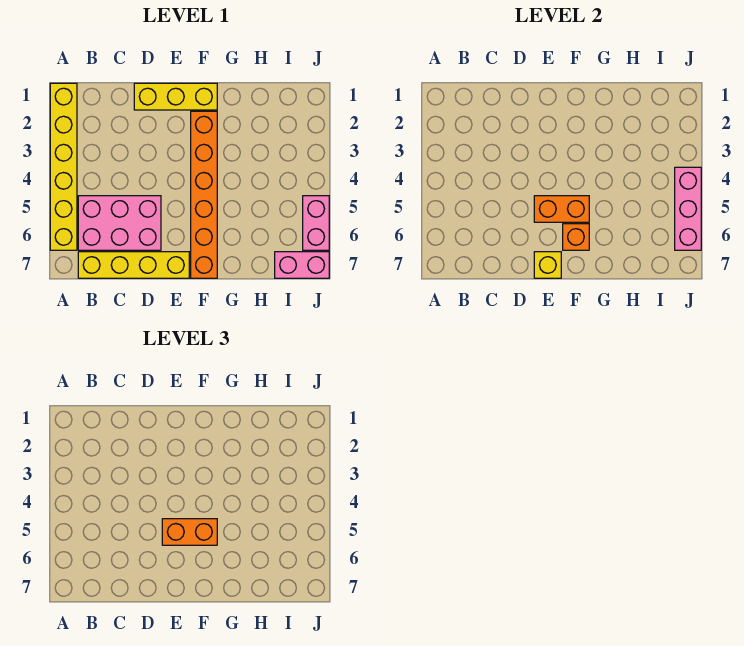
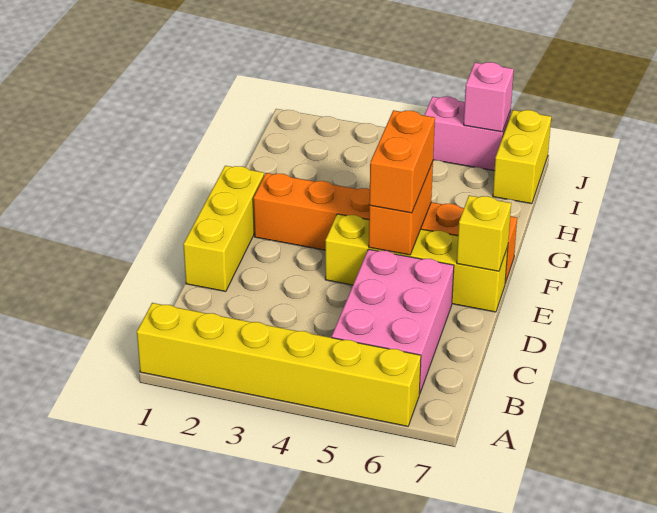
yellow 1x4 brick [78,252,189,278] -> yellow 1x4 brick turned to [325,214,508,312]
orange 1x1 brick [563,224,589,250] -> none
pink 1x2 brick [275,252,329,278] -> yellow 1x2 brick [493,110,551,204]
pink 1x3 brick [675,167,701,250] -> pink 1x1 brick [464,62,514,132]

